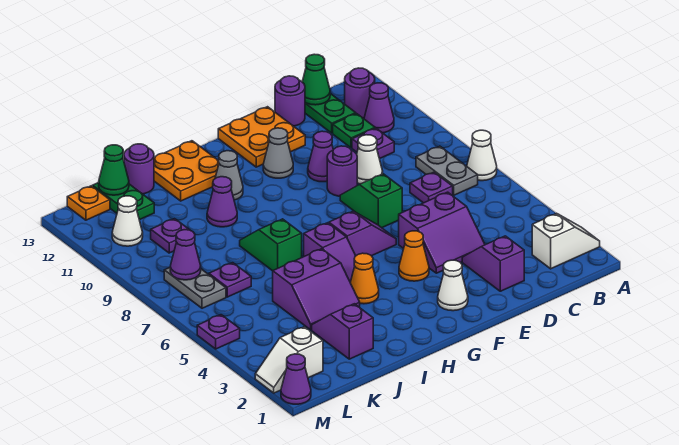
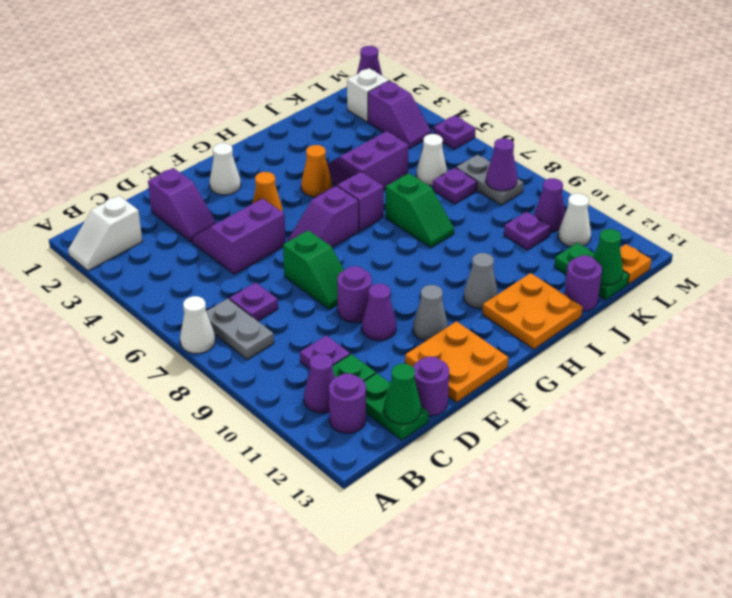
white 1x1 cone [357,135,383,184] -> white 1x1 cone moved to [417,134,447,186]
purple 1x1 cone [207,177,237,227] -> purple 1x1 cone moved to [534,178,565,231]
purple 1x2 slope [312,304,373,359] -> purple 1x2 slope moved to [368,81,431,148]

